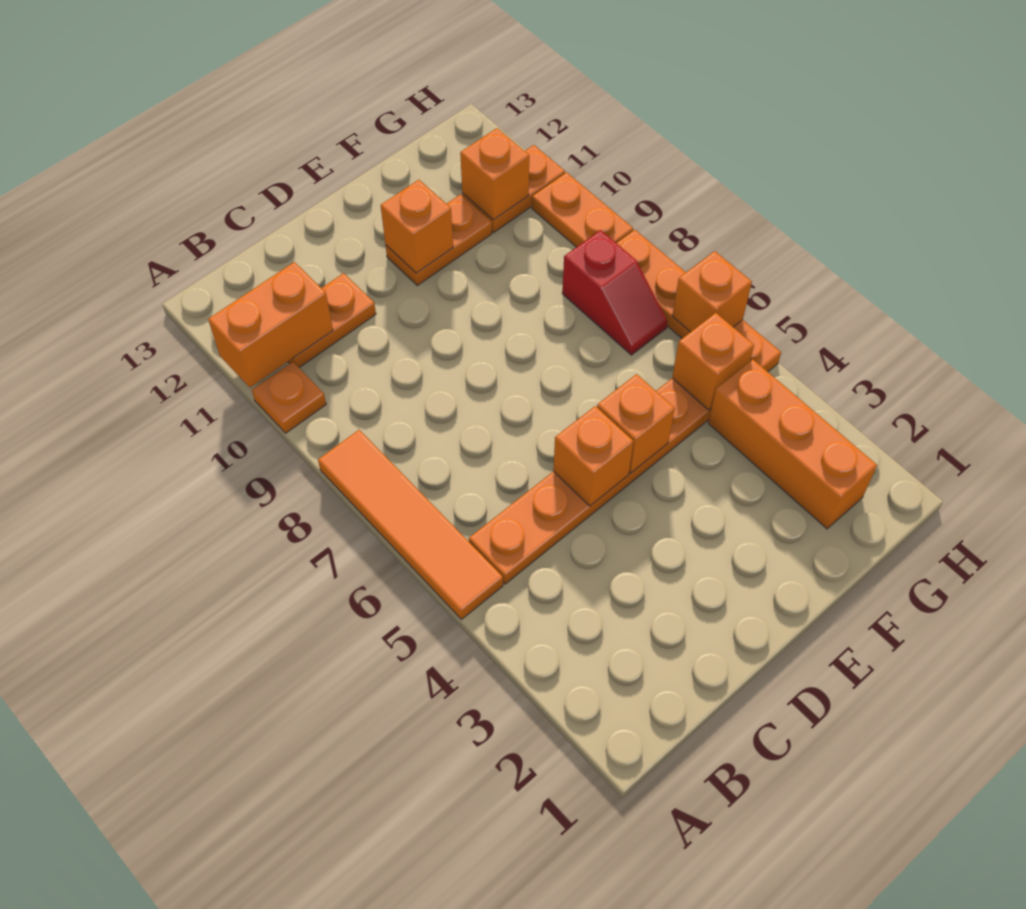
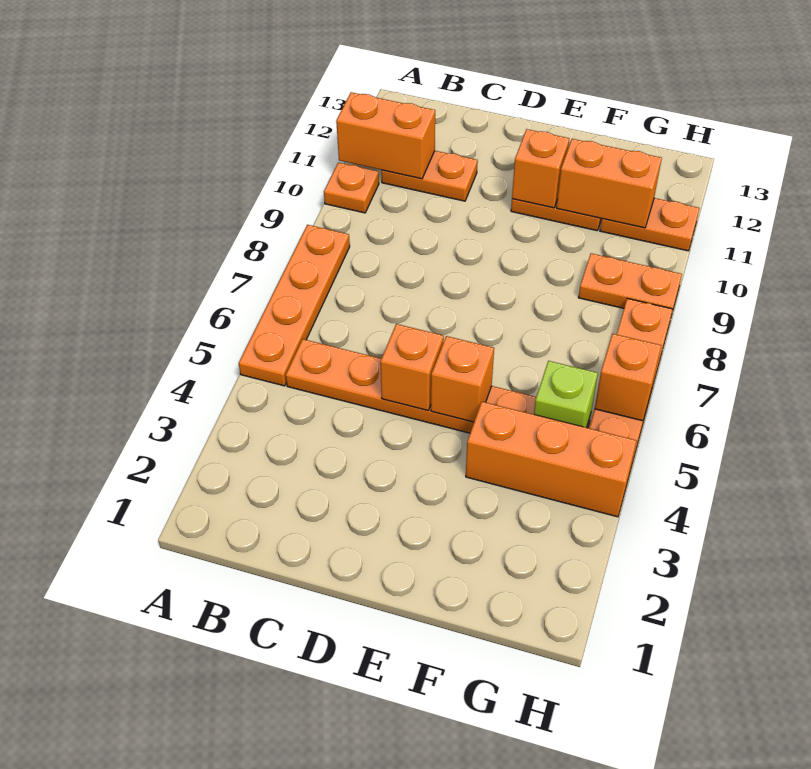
orange 1x4 tile [318,430,503,619] -> orange 1x4 plate [239,225,350,386]
orange 1x3 brick [708,360,877,529] -> orange 1x3 brick turned to [466,402,637,517]
orange 1x1 brick [672,313,754,410] -> lime 1x1 brick [534,361,598,427]
red 1x2 slope [562,230,668,355] -> none
orange 1x1 brick [460,128,529,220] -> orange 1x2 brick [557,139,662,228]
orange 1x2 plate [532,172,633,247] -> orange 1x2 plate turned to [578,253,682,312]

